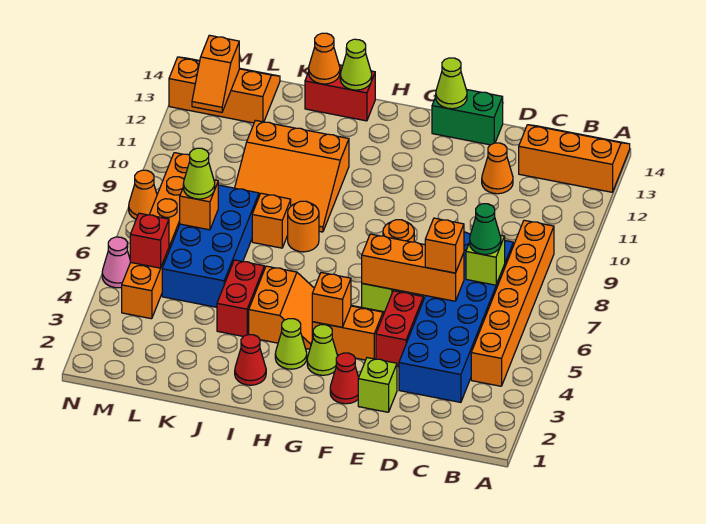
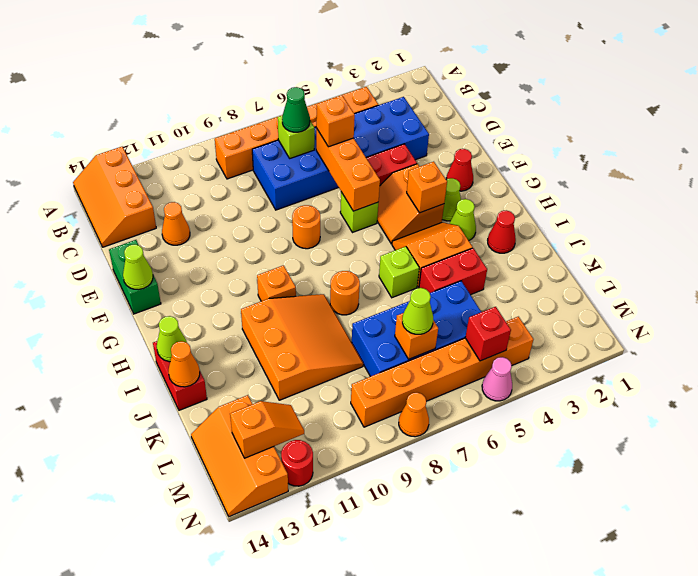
lime 1x1 brick [358,358,397,412] -> lime 1x1 brick moved to [379,247,419,298]
orange 1x1 brick [252,193,291,248] -> orange 1x1 brick moved to [257,265,296,301]
none -> red 1x1 round brick [281,440,313,486]

